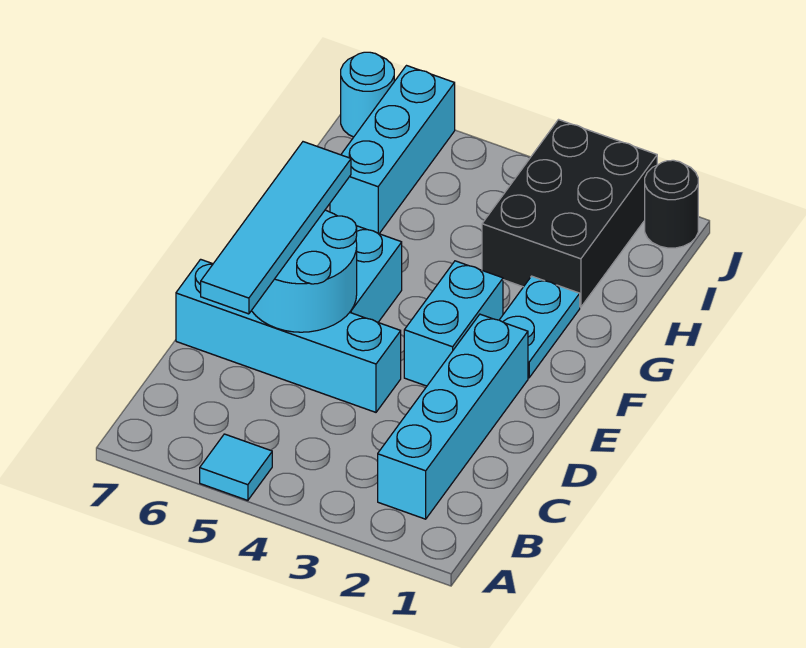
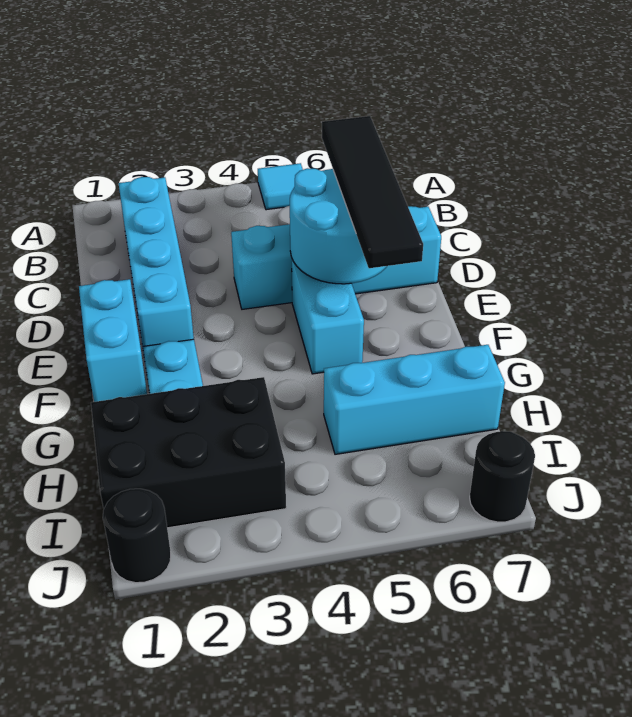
cyan 1x4 tile [201,142,351,314] -> black 1x4 tile [322,116,423,268]
cyan 1x2 brick [404,261,503,386] -> cyan 1x2 brick moved to [79,279,147,402]
black 2x3 brick [482,120,657,307] -> black 2x3 brick turned to [91,377,286,528]
cyan 1x3 brick [330,66,455,234] -> cyan 1x3 brick turned to [324,345,505,454]
cyan 1x1 round brick [341,52,394,137] -> black 1x1 round brick [470,431,535,522]

